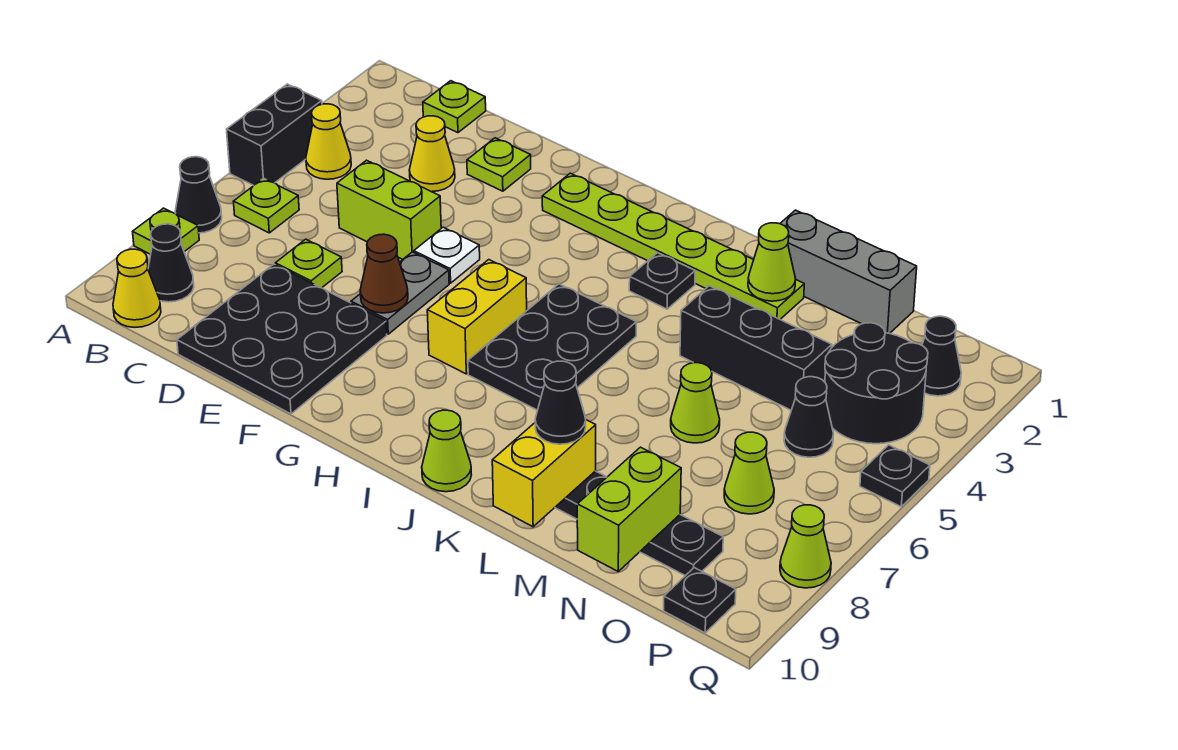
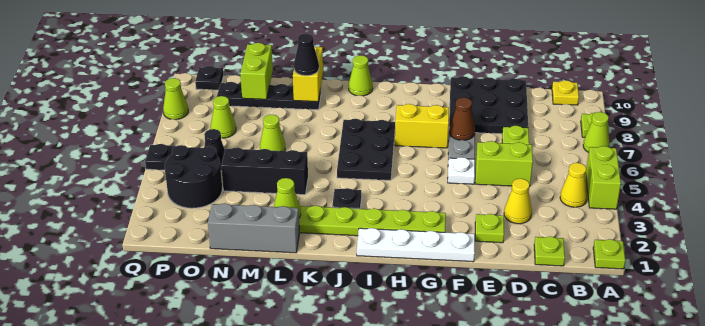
black 1x2 brick [227,84,322,185] -> lime 1x2 brick [586,146,621,209]
black 1x1 cone [175,157,222,233] -> lime 1x1 cone [583,112,610,152]
lime 1x1 plate [233,178,299,233] -> lime 1x1 plate moved to [593,239,625,269]
black 1x1 cone [148,224,194,302] -> none
yellow 1x1 cone [113,249,161,327] -> yellow 1x1 plate [552,80,579,105]
none -> white 1x4 plate [357,228,475,262]
yellow 1x2 brick [427,260,527,374] -> yellow 1x2 brick turned to [395,104,449,148]
black 1x1 cone [922,316,961,396] -> none

